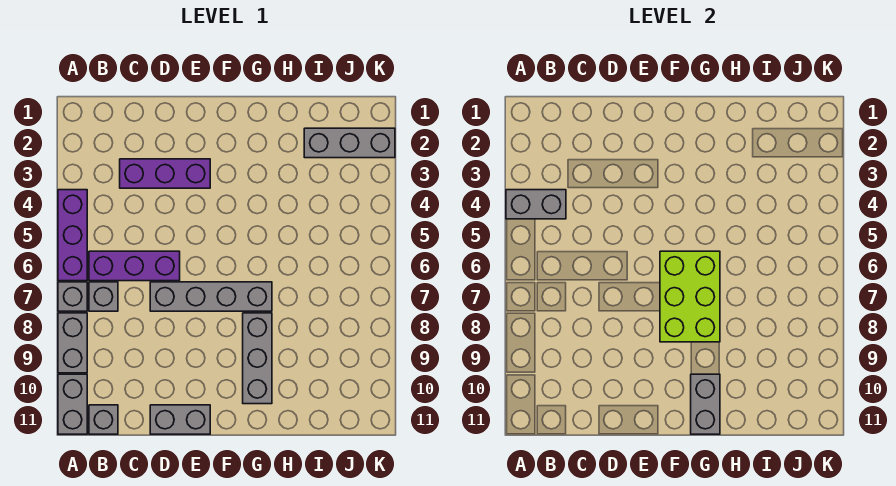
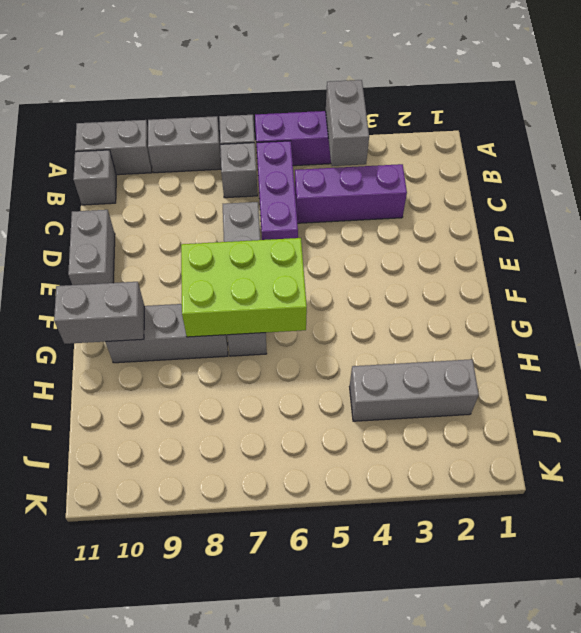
purple 1x3 brick [120,159,210,188] -> purple 1x3 brick turned to [295,164,407,223]
grey 1x3 brick [304,128,395,158] -> grey 1x3 brick turned to [350,359,479,421]

